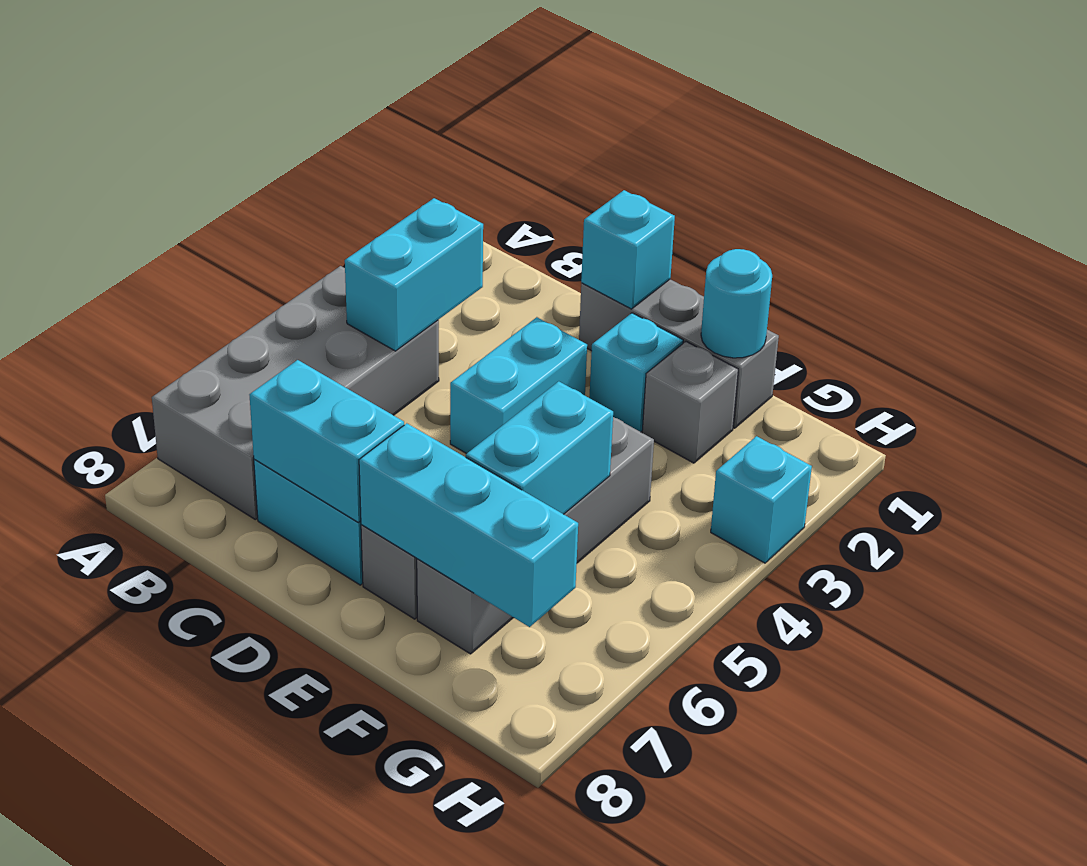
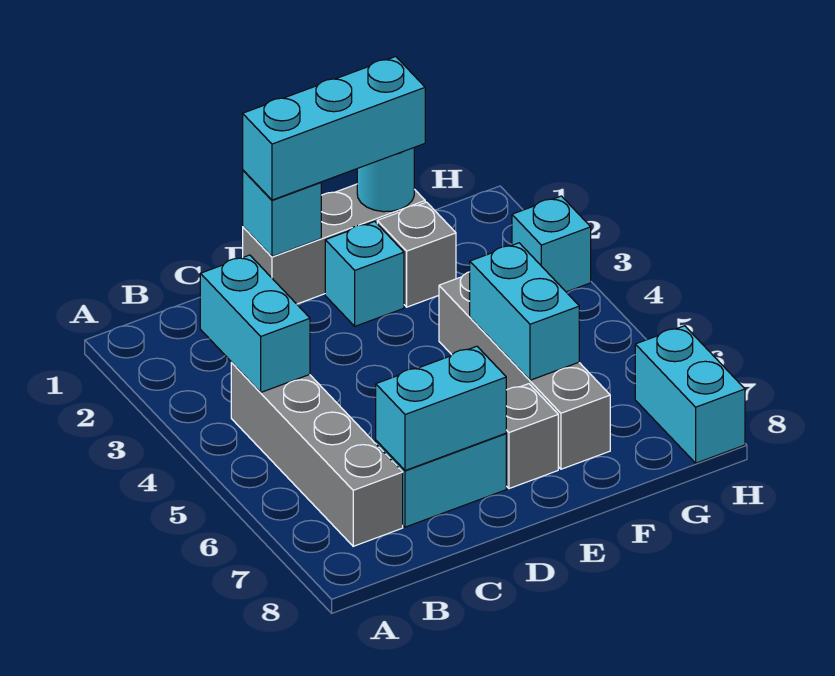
grey 2x4 brick [152,266,439,519] -> grey 1x4 brick [231,363,403,546]
cyan 1x2 brick [450,317,587,454] -> cyan 1x2 brick moved to [635,326,745,463]
cyan 1x3 brick [359,423,578,627] -> cyan 1x3 brick moved to [243,57,425,200]

